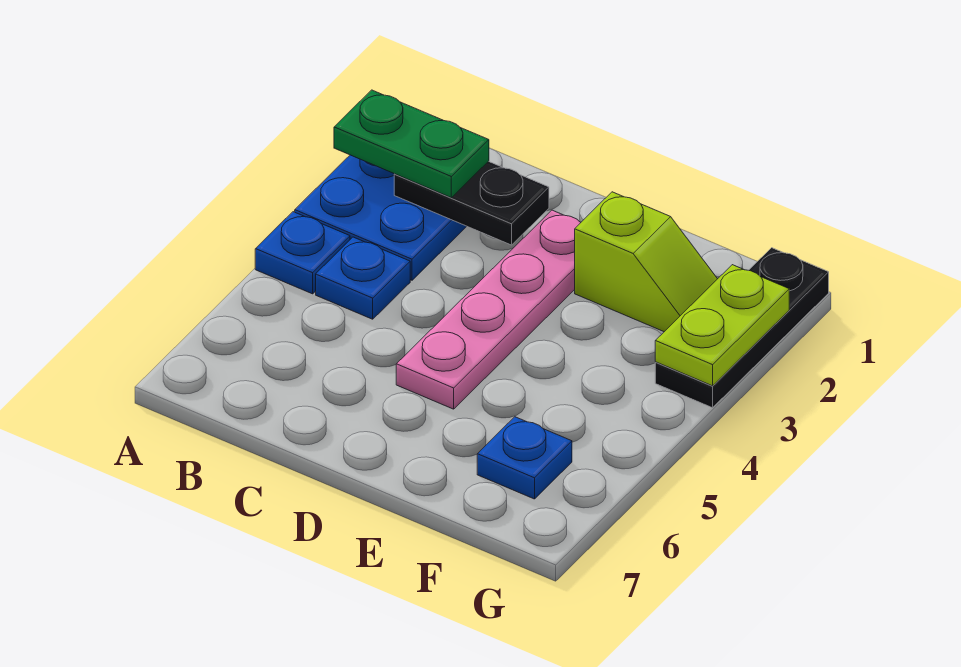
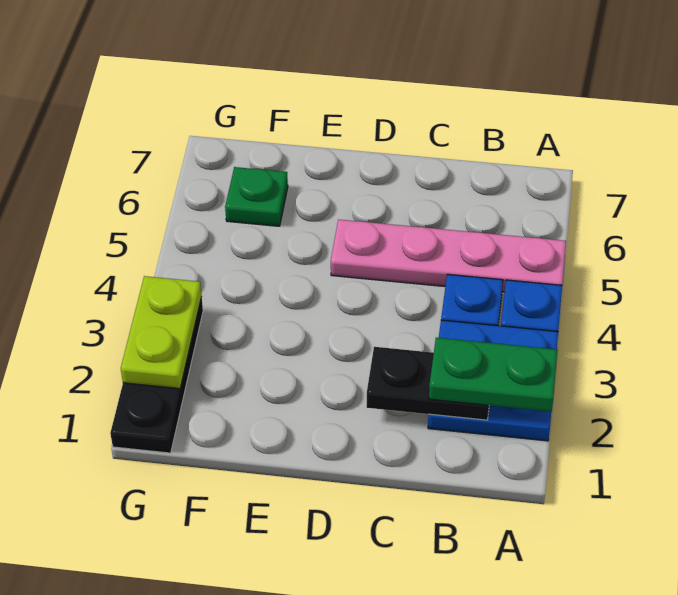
pink 1x4 plate [396,210,581,409] -> pink 1x4 plate turned to [331,219,566,292]
lime 1x2 slope [575,192,717,332] -> none
blue 1x1 plate [477,417,572,499] -> green 1x1 plate [225,167,288,226]

